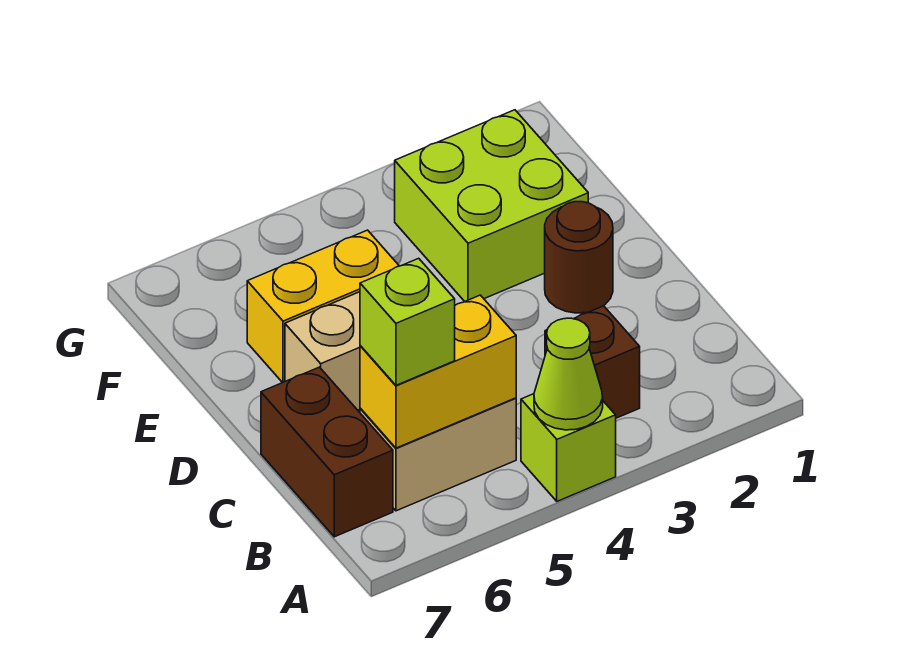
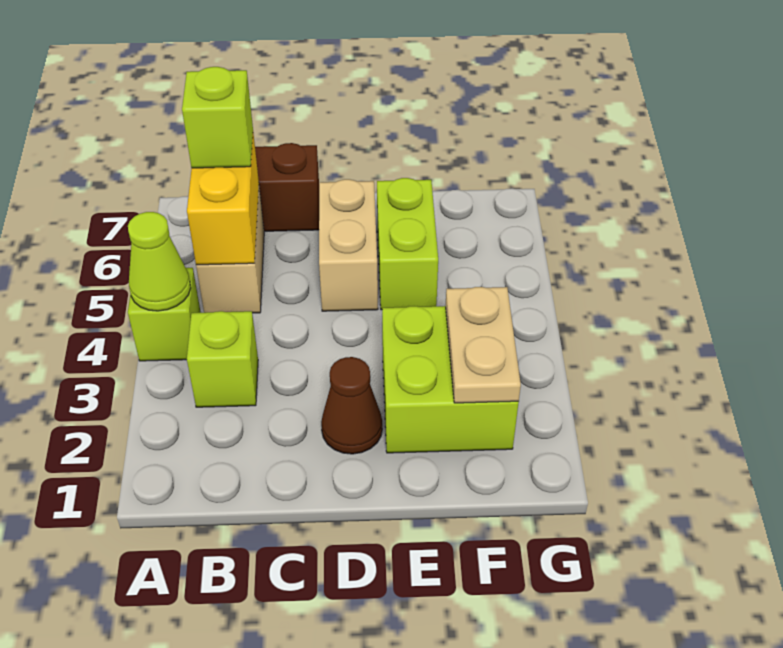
brown 1x1 brick [545,306,640,418] -> lime 1x1 brick [187,311,258,407]
brown 1x1 round brick [545,202,613,313] -> brown 1x1 cone [321,357,382,454]
yellow 1x2 brick [247,230,399,383] -> lime 1x2 brick [377,178,438,310]
none -> tan 1x2 plate [446,287,521,403]

